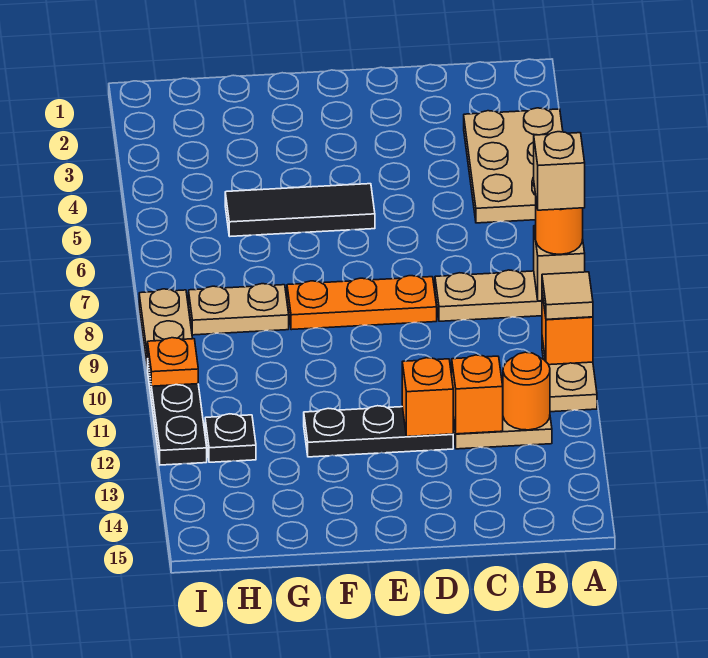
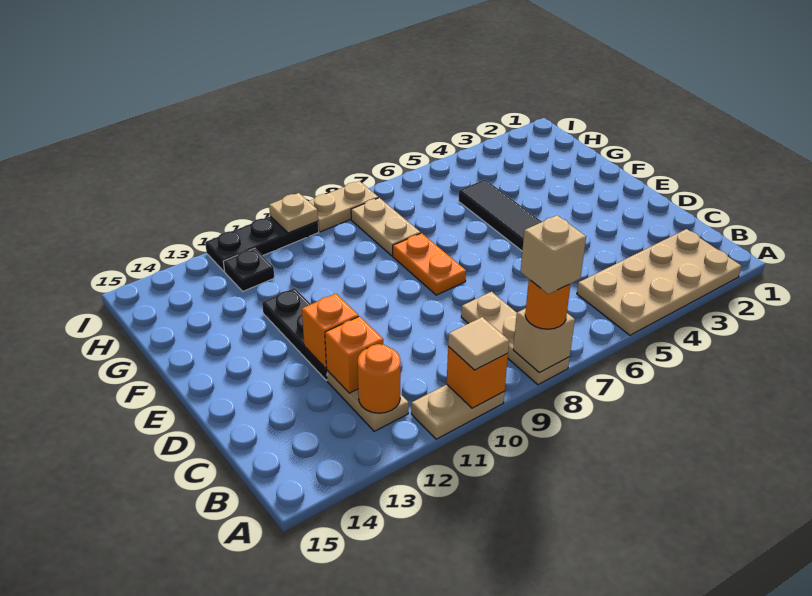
tan 2x3 plate [464,108,563,223] -> tan 2x4 plate [577,229,741,335]
orange 1x3 plate [287,276,437,330] -> orange 1x2 plate [393,233,466,295]
orange 1x1 plate [148,338,198,386] -> tan 1x1 plate [269,193,318,233]

